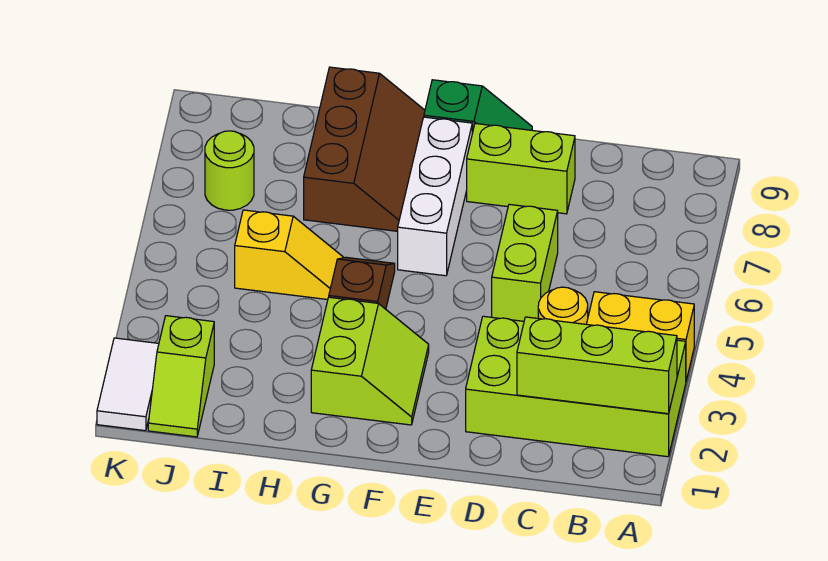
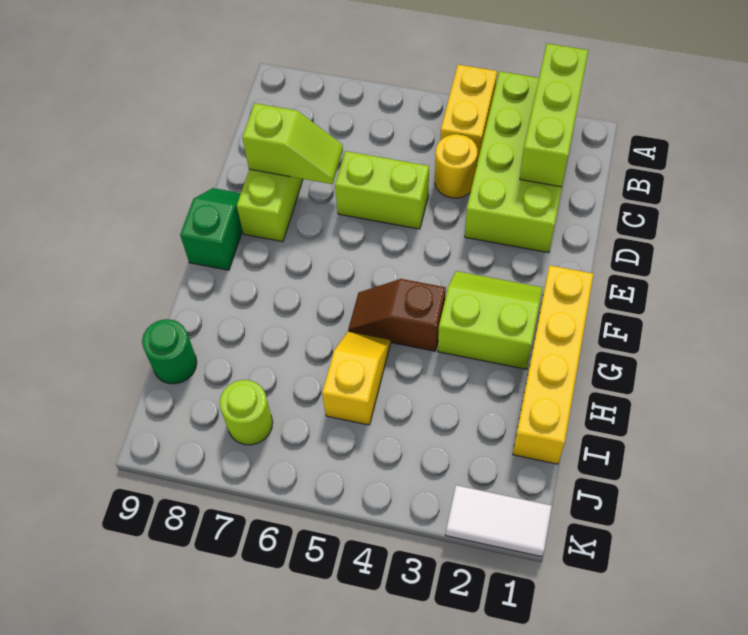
none -> yellow 1x4 brick [513,265,593,464]
white 1x3 brick [398,117,472,276] -> none
brown 2x3 slope [304,67,425,231] -> none
none -> green 1x1 round brick [142,319,197,384]
lime 1x2 slope [148,316,214,437] -> lime 1x2 slope moved to [242,103,343,184]

